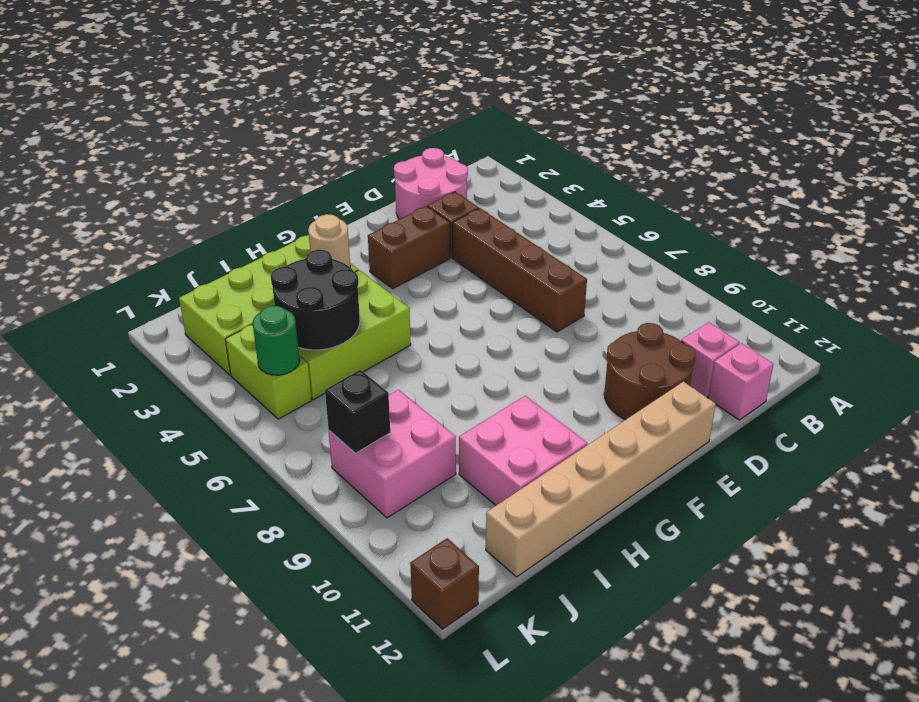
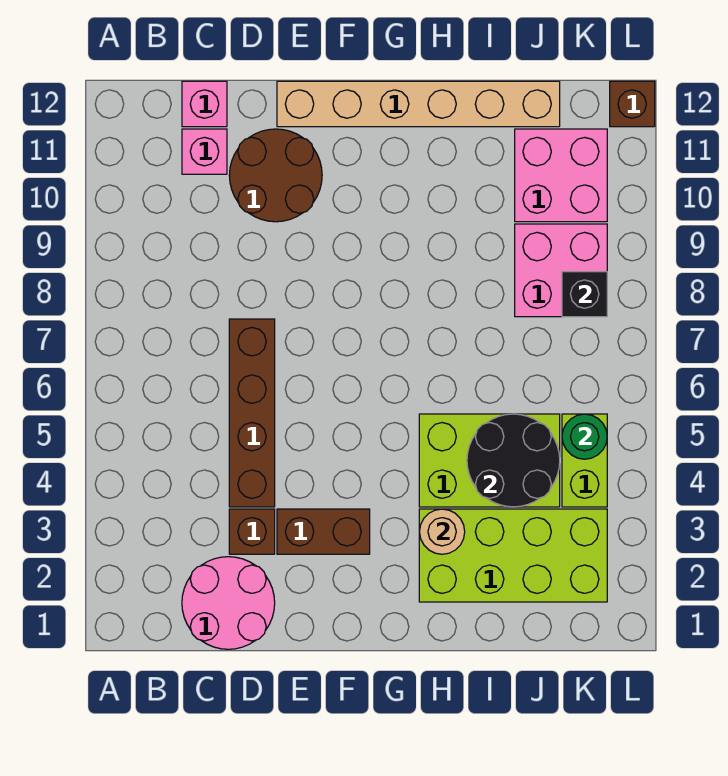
pink 2x2 brick [459,396,587,505] -> pink 2x2 brick moved to [515,129,607,222]

